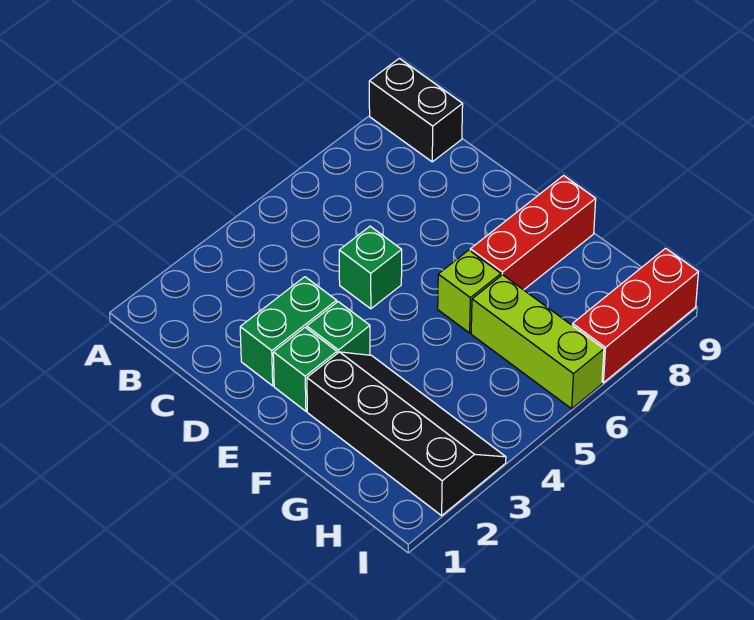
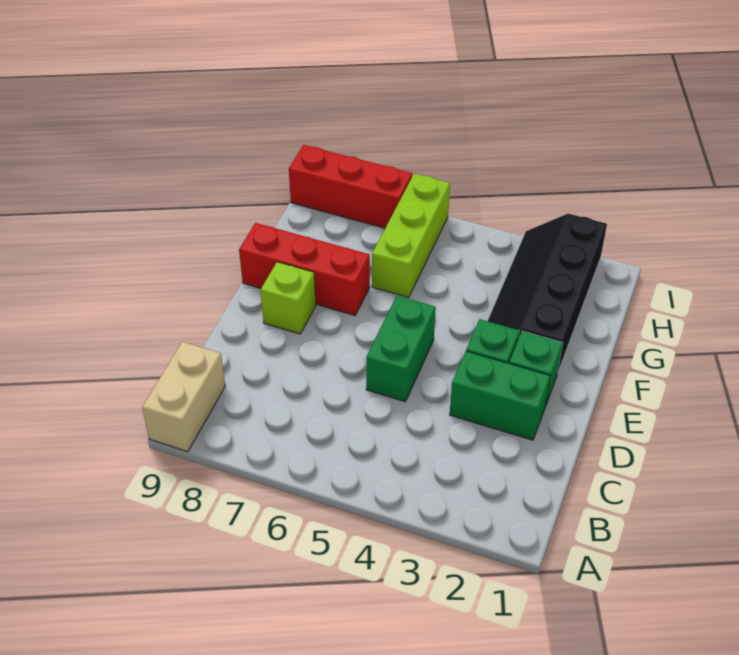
black 1x2 brick [369,58,463,162] -> tan 1x2 brick [142,342,225,452]
green 1x1 brick [339,226,402,309] -> green 1x2 brick [366,296,436,402]
lime 1x1 brick [438,250,501,333] -> lime 1x1 brick moved to [261,262,316,334]

